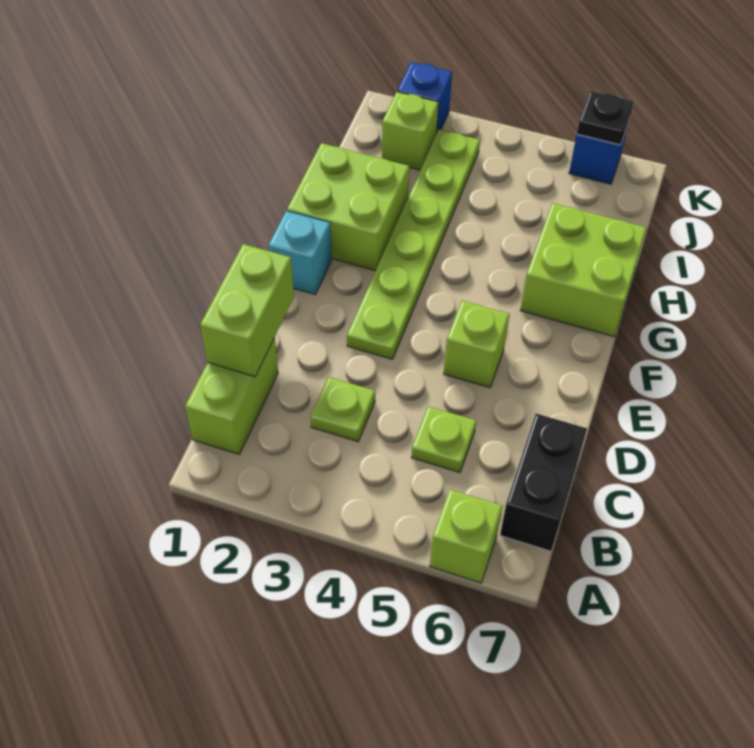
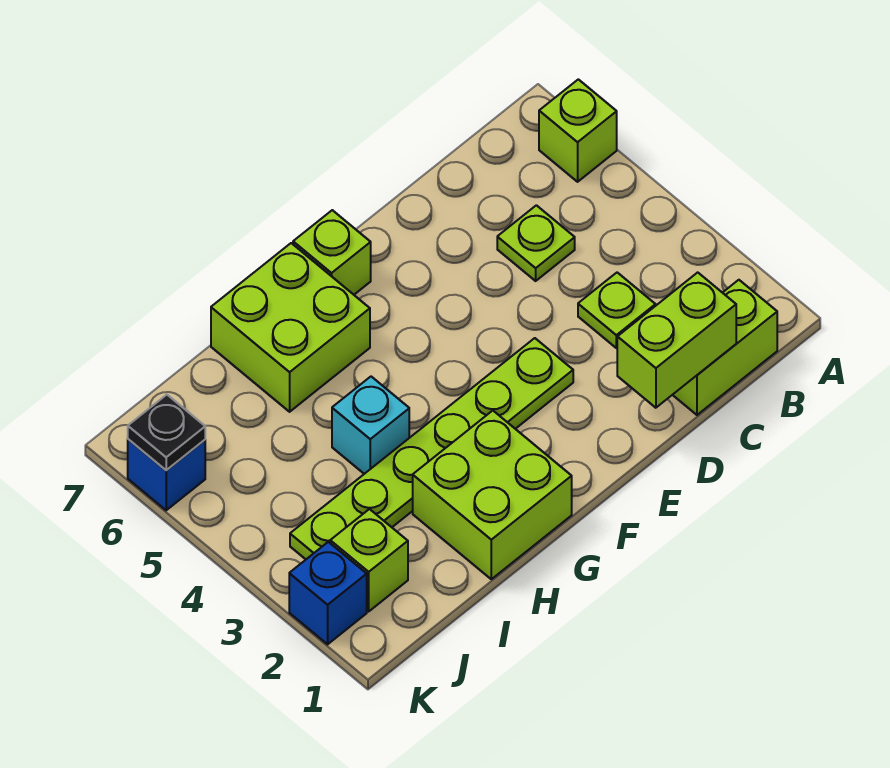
black 1x2 brick [500,414,587,551] -> none
lime 1x1 brick [444,301,510,388] -> lime 1x1 brick moved to [293,210,371,295]
cyan 1x1 brick [269,211,332,294] -> cyan 1x1 brick moved to [332,377,409,474]

